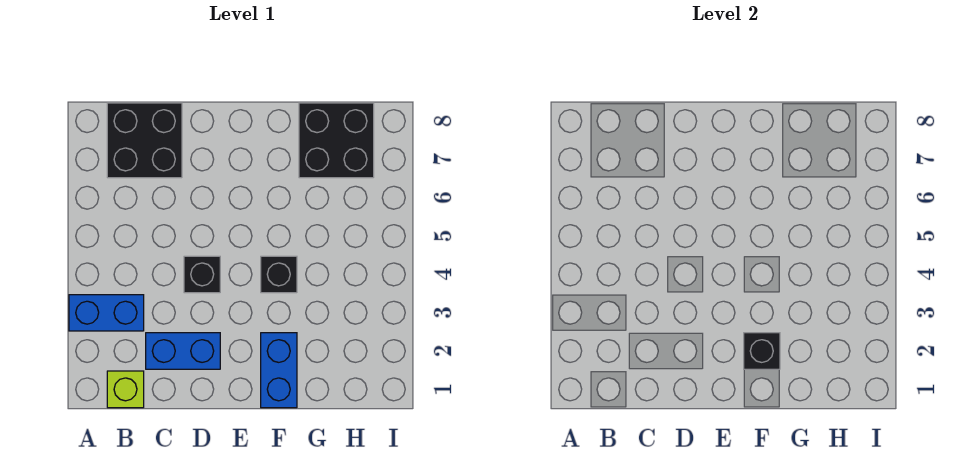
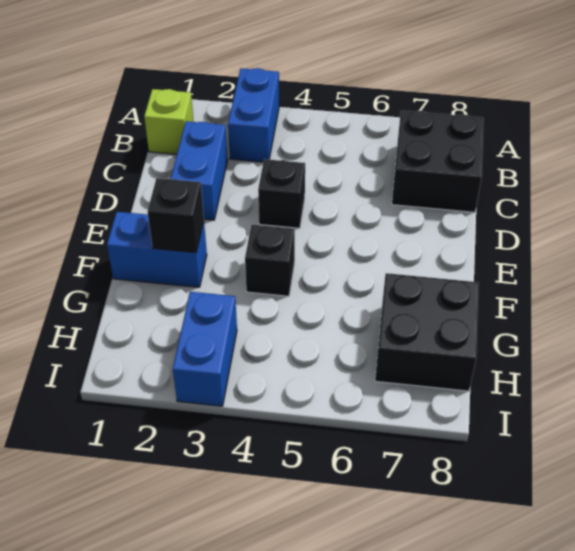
none -> blue 1x2 brick [173,292,237,406]

